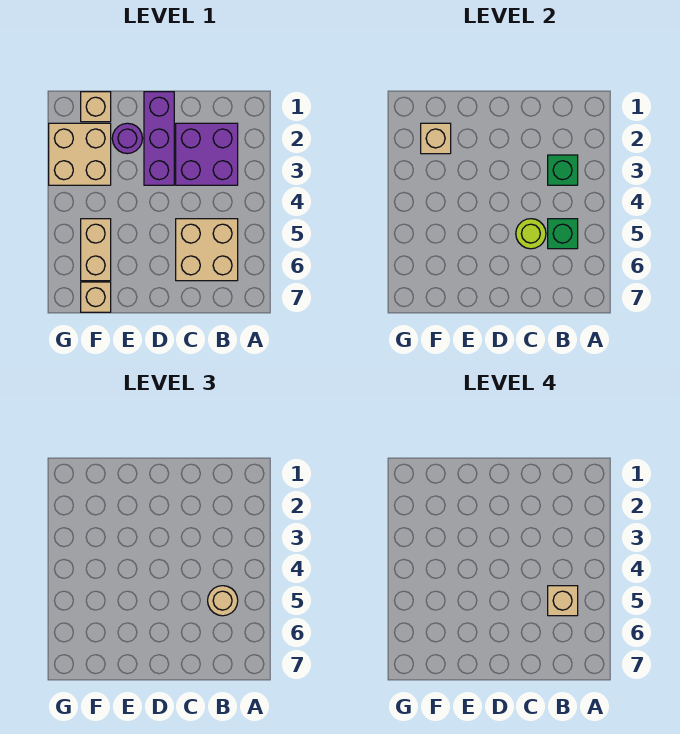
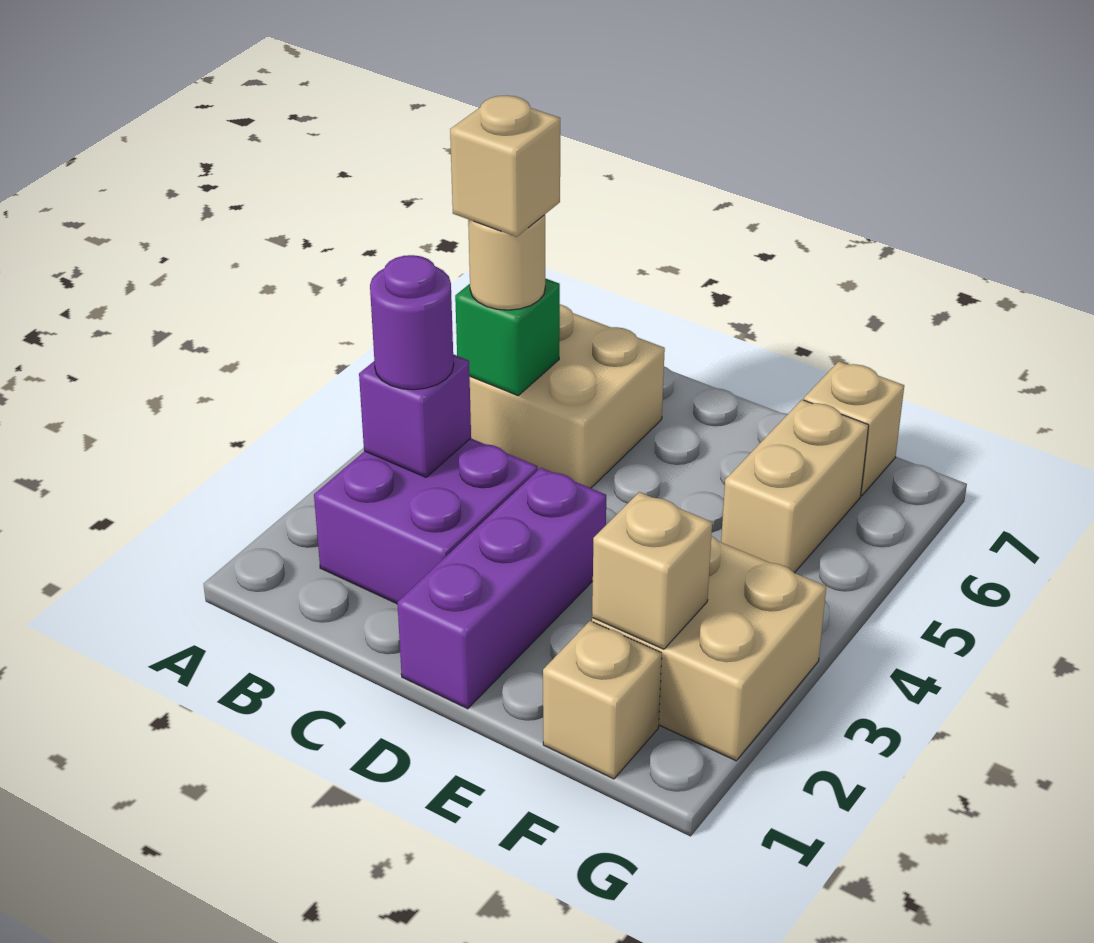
green 1x1 brick [548,155,578,185] -> purple 1x1 brick [359,354,471,477]
lime 1x1 round brick [516,219,546,249] -> none
purple 1x1 round brick [112,123,142,154] -> purple 1x1 round brick moved to [370,255,454,390]

